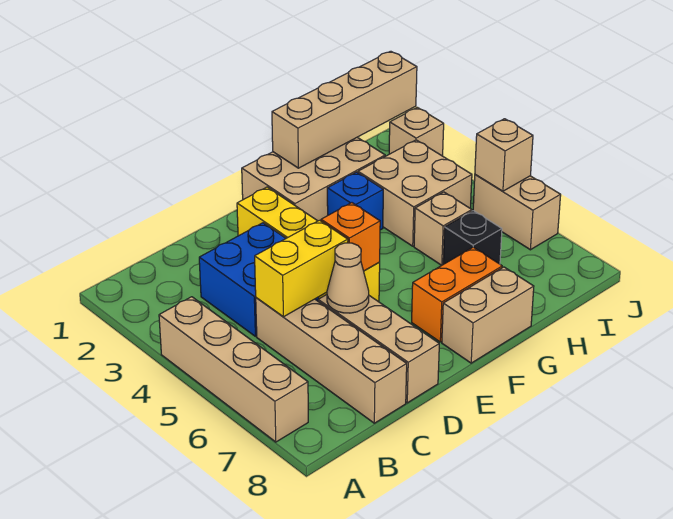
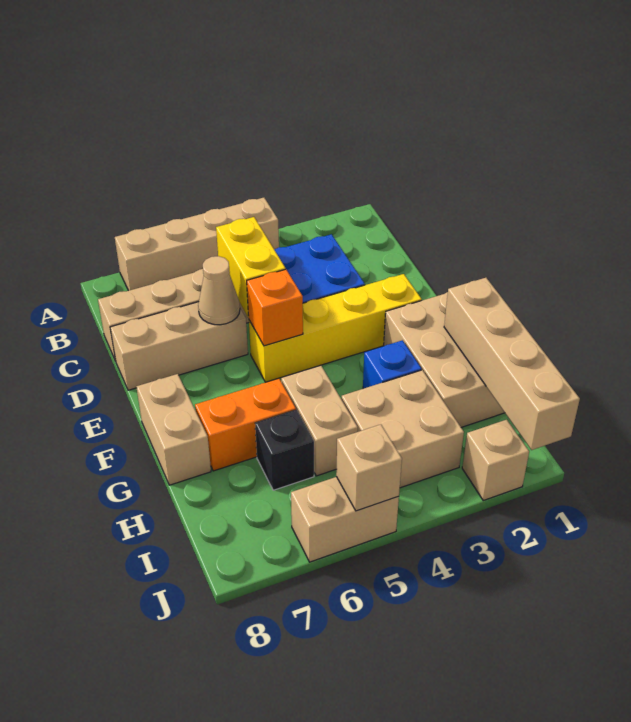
orange 1x2 brick [412,247,502,342] -> orange 1x2 brick turned to [195,378,296,471]
tan 1x1 brick [414,192,472,265] -> tan 1x2 brick [281,366,358,476]

